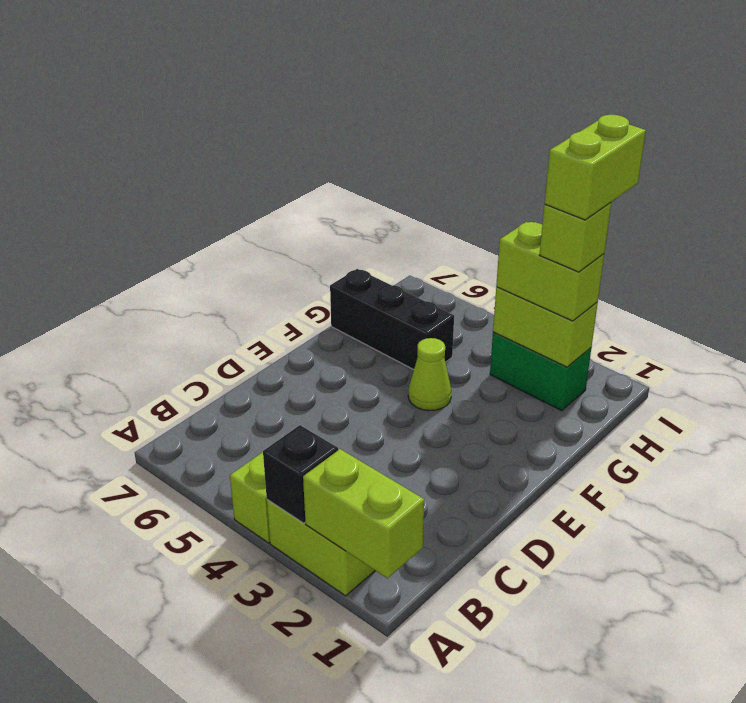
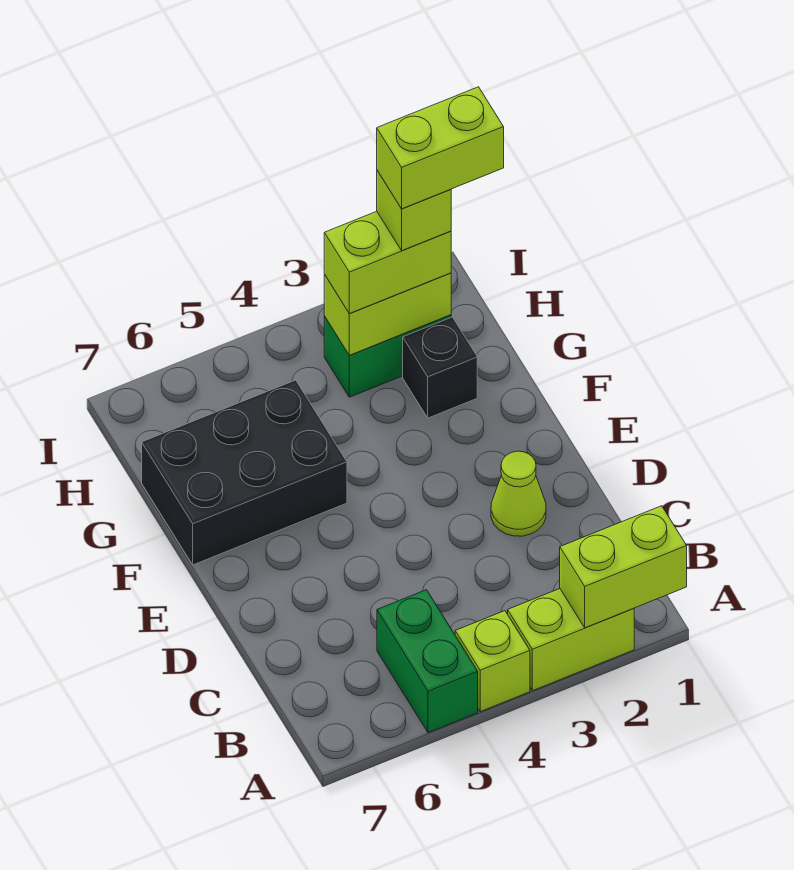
black 1x1 brick [263,425,338,523] -> black 1x1 brick moved to [403,317,477,418]
none -> green 1x2 brick [377,590,478,733]
lime 1x1 cone [408,338,451,411] -> lime 1x1 cone moved to [491,451,546,536]
black 1x3 brick [330,269,454,370] -> black 2x3 brick [142,380,347,565]
lime 1x2 brick [545,115,646,220] -> lime 1x2 brick turned to [377,87,504,209]

